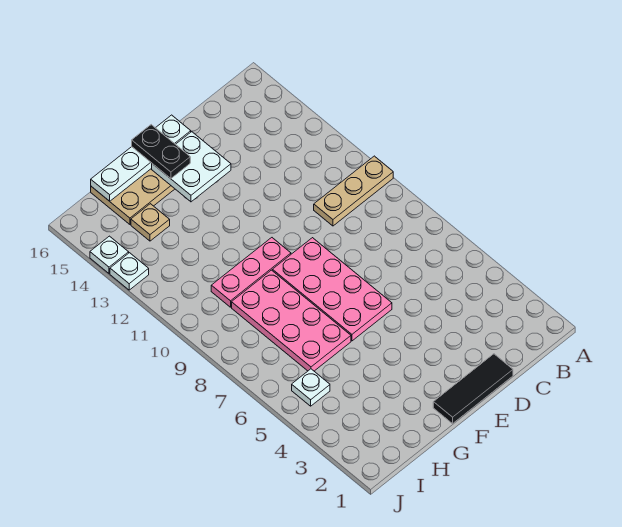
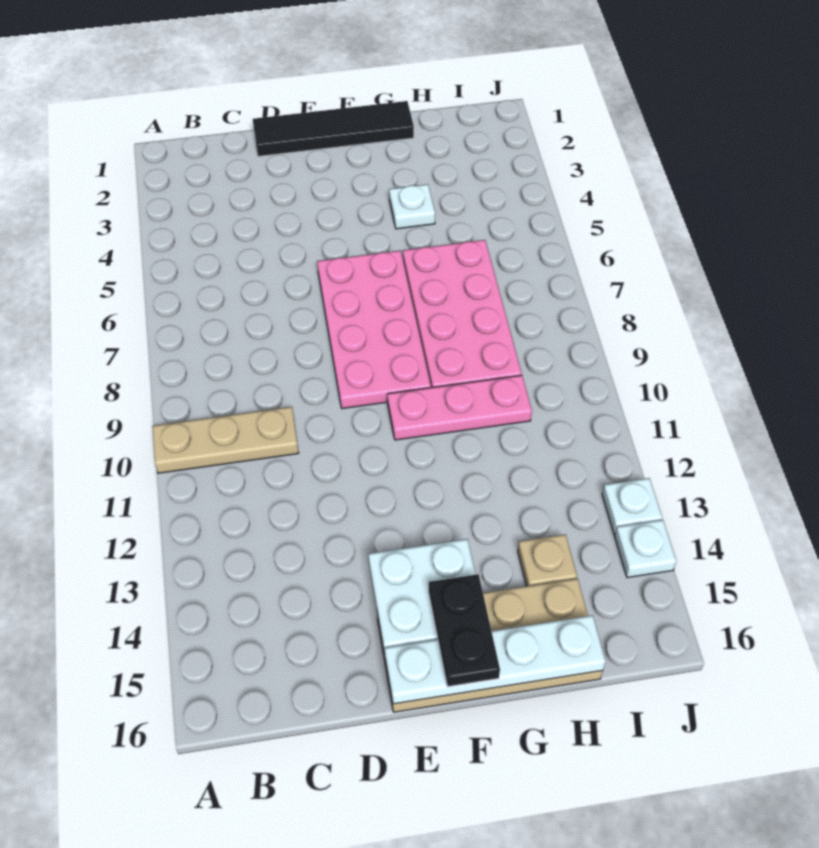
black 1x3 tile [433,354,513,424] -> black 1x4 tile [253,101,414,156]
white 1x1 plate [292,369,330,406] -> white 1x1 plate moved to [389,184,435,229]

